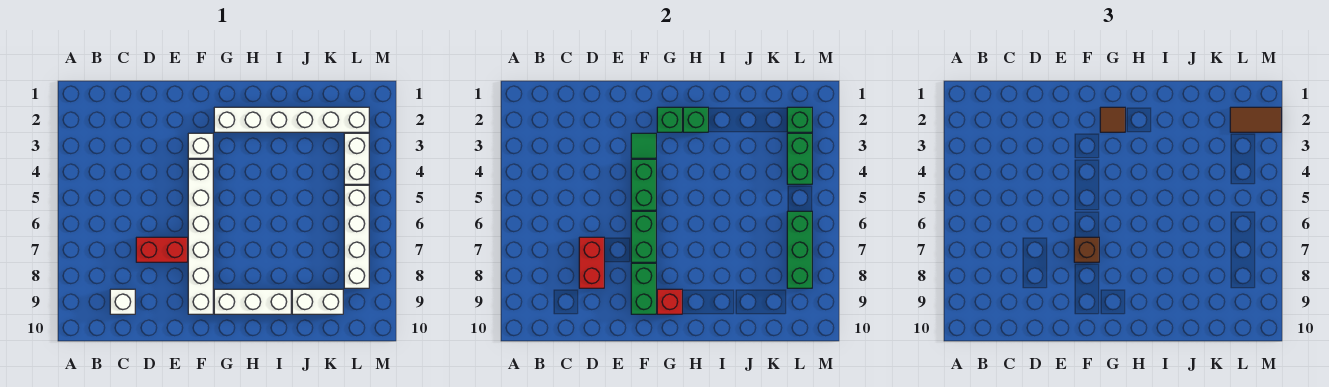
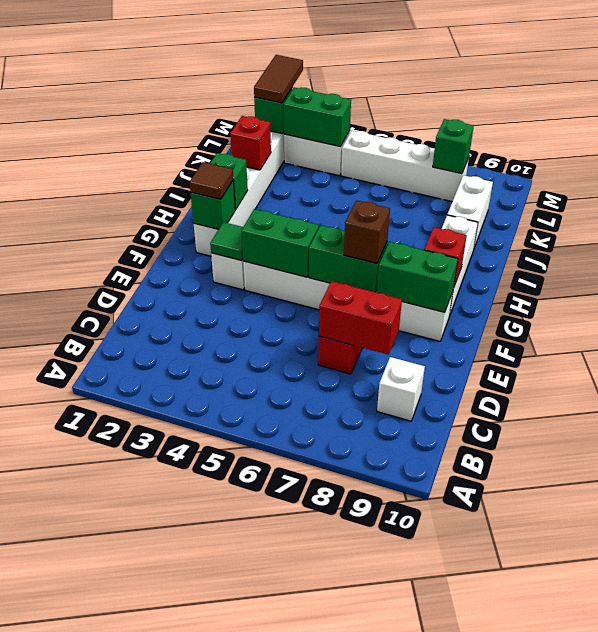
none -> red 1x1 brick [230,116,271,170]
green 1x3 brick [787,211,812,288] -> green 1x1 brick [433,119,474,174]

